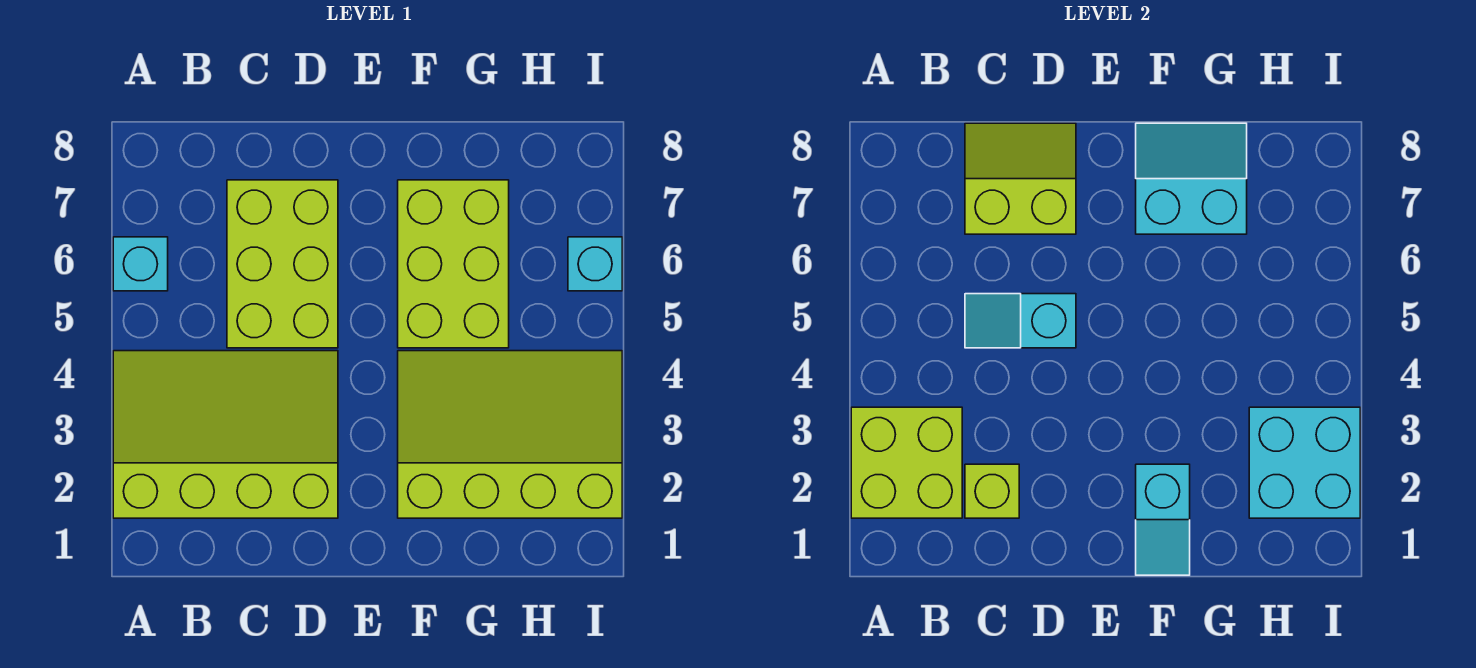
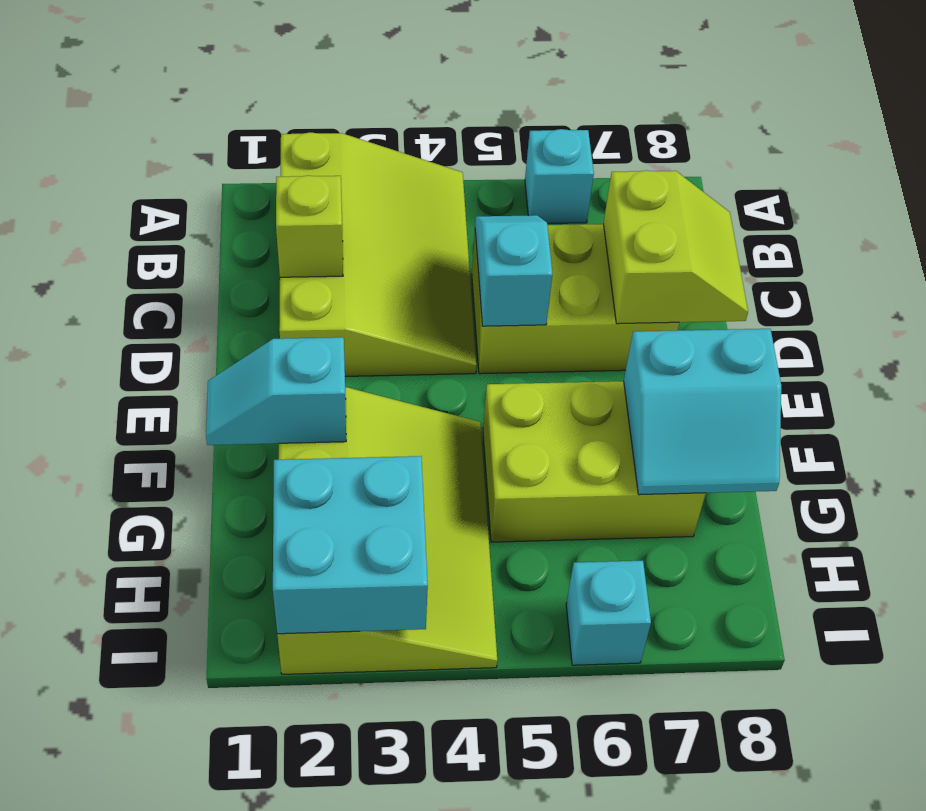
lime 2x2 brick [851,407,962,518] -> none
cyan 2x2 slope [1136,123,1247,234] -> cyan 2x2 slope turned to [624,329,781,495]

